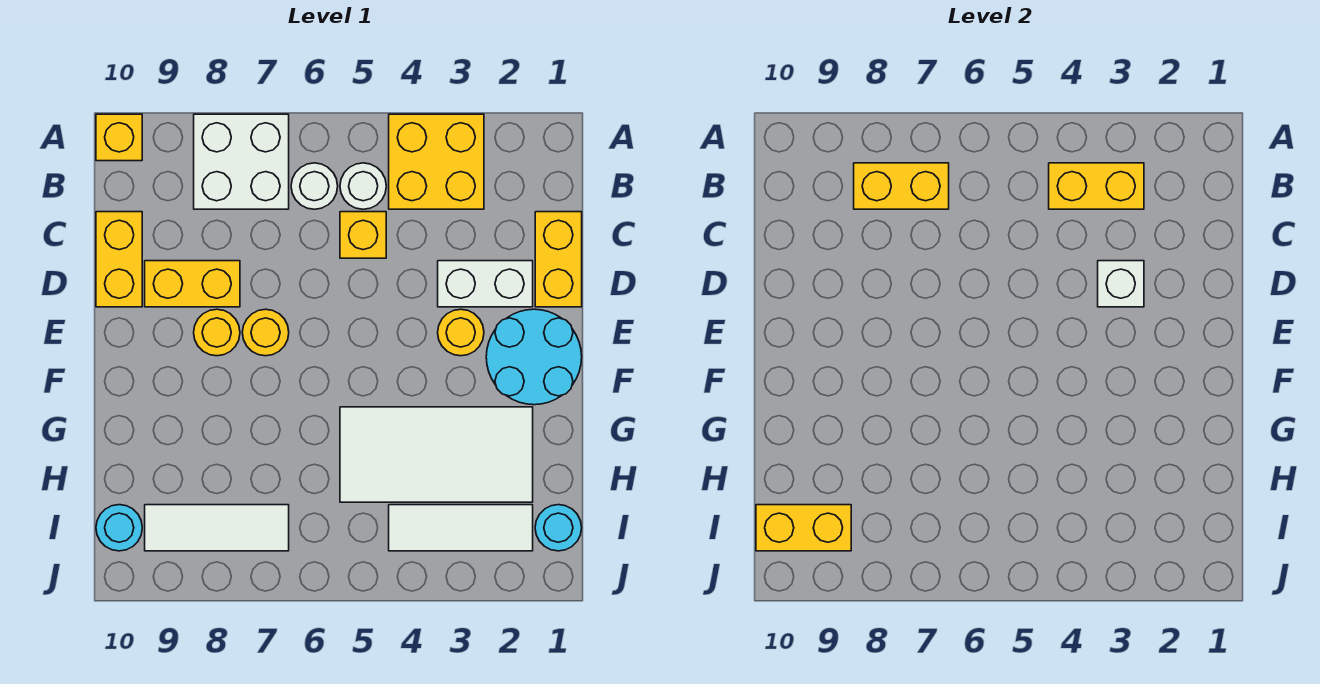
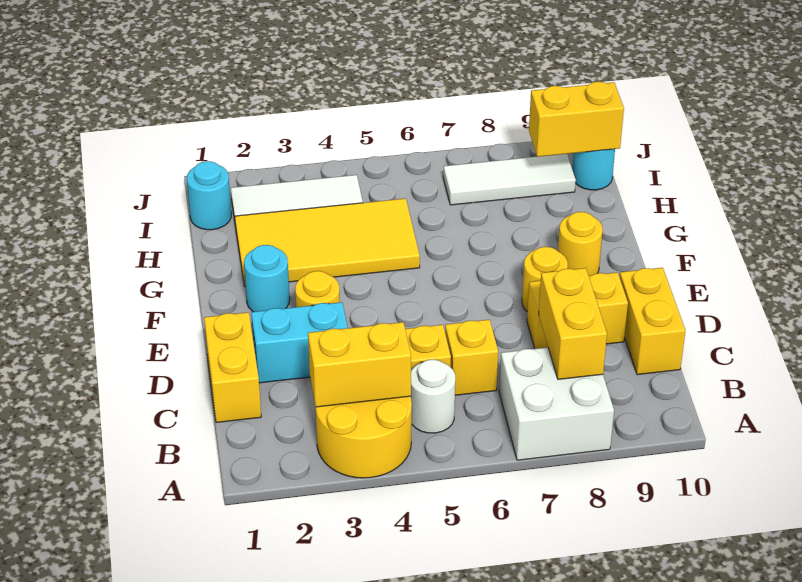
yellow 2x2 brick [389,114,484,209] -> yellow 2x2 round brick [316,396,412,478]
yellow 1x1 brick [96,114,142,161] -> yellow 1x1 brick moved to [445,320,498,395]
white 1x1 round brick [291,163,338,209] -> none
yellow 1x2 brick [854,163,949,209] -> yellow 1x2 brick turned to [539,268,607,379]
white 1x2 brick [438,261,533,307] -> cyan 1x2 brick [251,302,348,383]
white 1x1 brick [1098,261,1144,307] -> none
cyan 2x2 round brick [486,309,582,405] -> cyan 1x1 round brick [244,245,290,312]
yellow 1x1 round brick [242,309,289,356] -> yellow 1x1 round brick moved to [558,212,603,276]
white 2x4 tile [340,407,533,502] -> yellow 2x4 tile [235,198,420,287]

